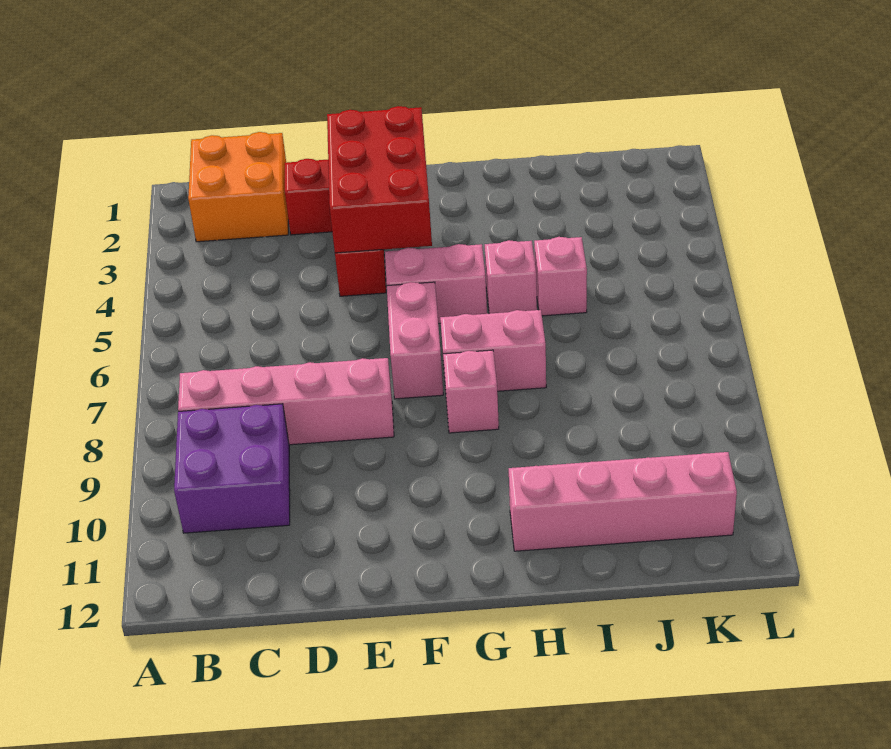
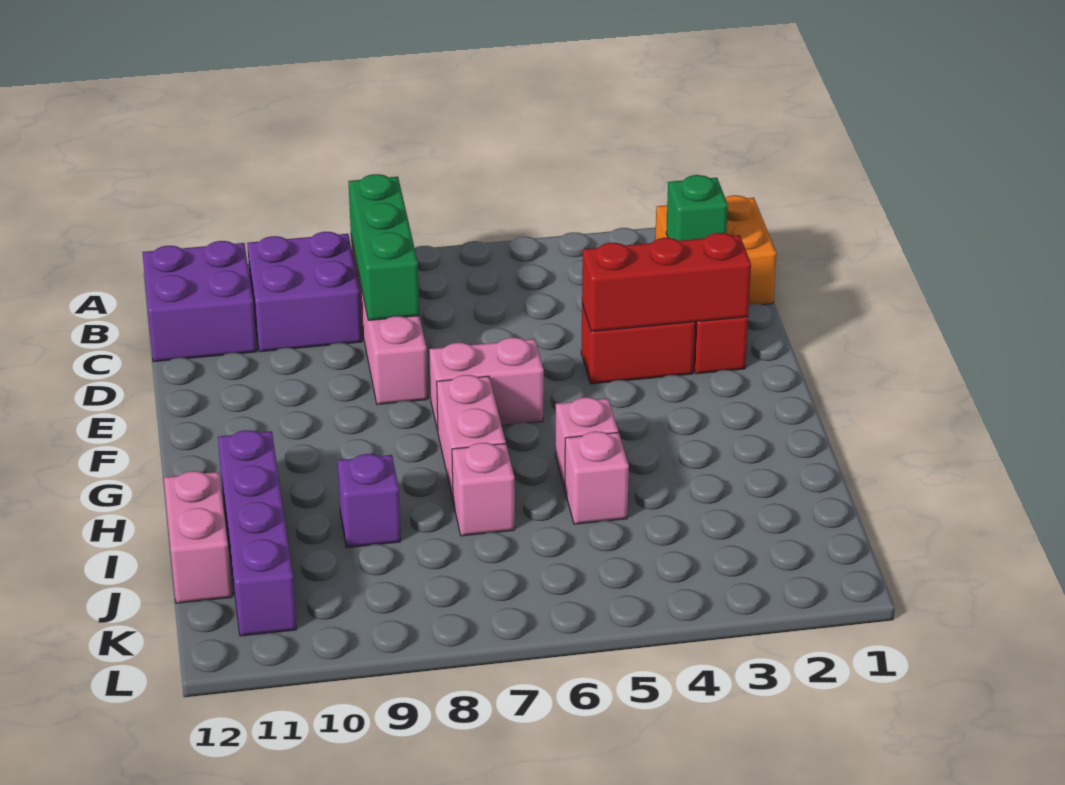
none -> green 1x3 brick [348,174,419,320]
none -> purple 2x2 brick [142,241,257,362]
none -> green 1x1 brick [666,175,728,241]
red 2x3 brick [327,106,432,253] -> red 1x3 brick [582,233,751,332]
pink 1x2 brick [385,244,487,323] -> pink 1x2 brick moved to [164,471,232,603]
pink 1x1 brick [443,350,499,433] -> pink 1x1 brick moved to [452,443,515,536]
pink 1x4 brick [509,452,737,551] -> purple 1x4 brick [218,430,297,636]
none -> purple 1x1 brick [338,454,401,548]

